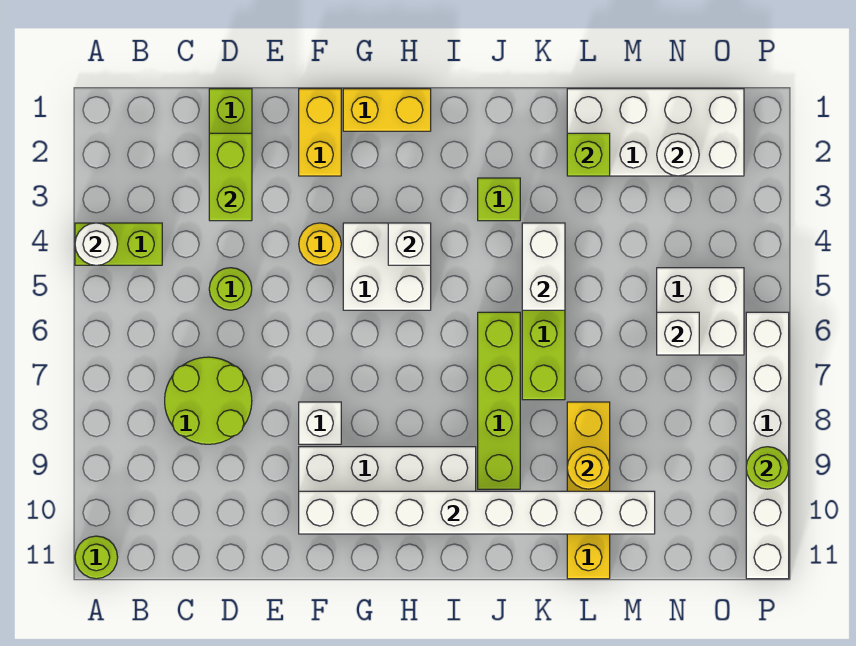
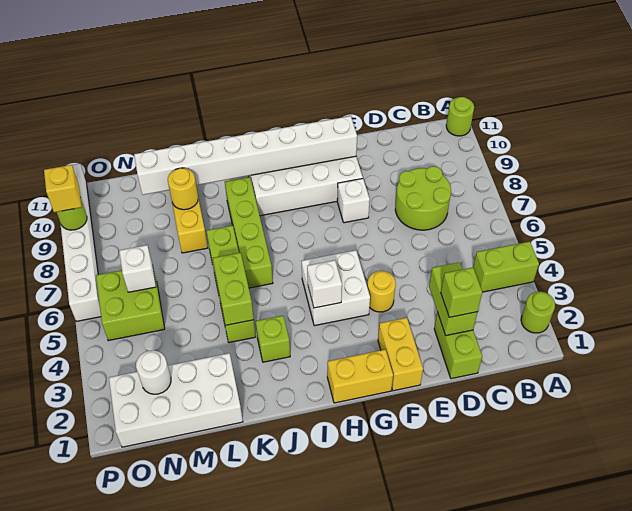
white 1x1 round brick [75,223,118,265] -> none
lime 1x1 round brick [209,268,252,310] -> lime 1x1 round brick moved to [521,291,555,333]
white 1x2 brick [522,223,565,310] -> lime 1x2 brick [213,253,254,325]
lime 1x1 brick [567,133,610,176] -> lime 1x1 brick moved to [441,267,482,317]
white 2x2 brick [657,268,744,355] -> lime 2x2 brick [96,269,165,341]
none -> yellow 1x1 brick [44,165,82,212]

